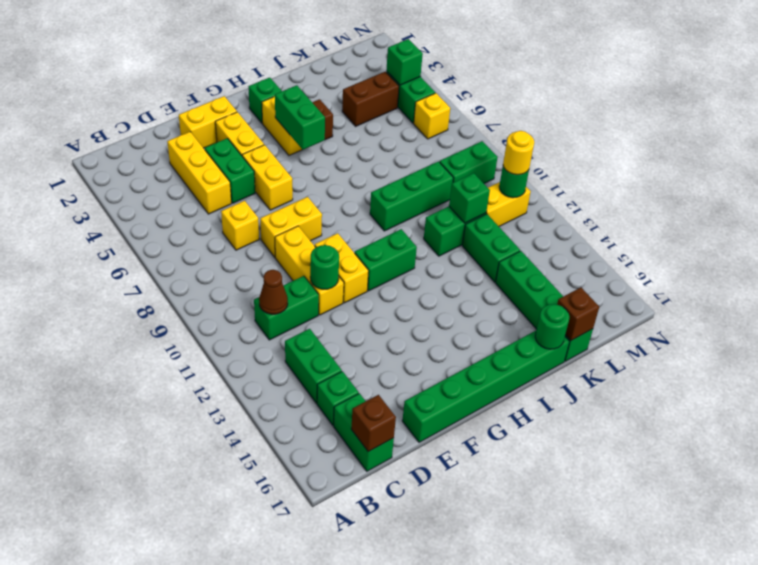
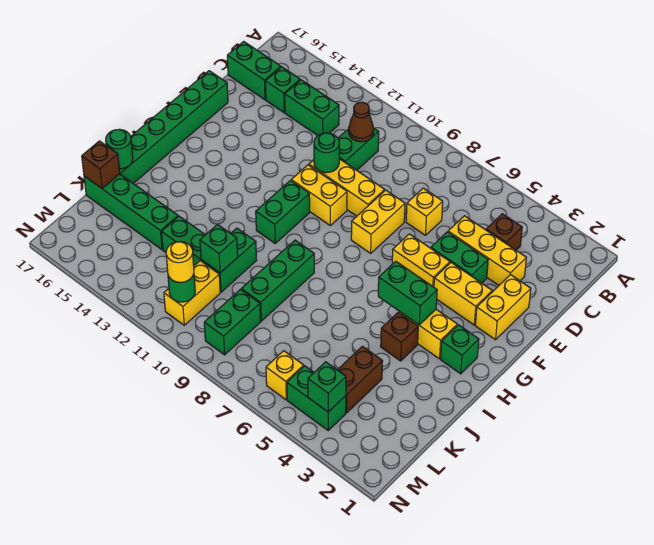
brown 1x1 brick [351,395,396,452] -> brown 1x1 brick moved to [486,214,522,250]

